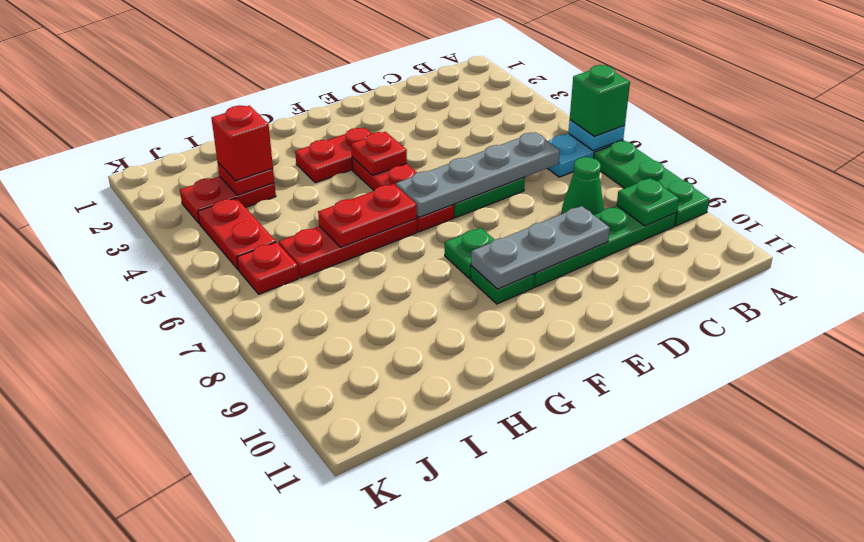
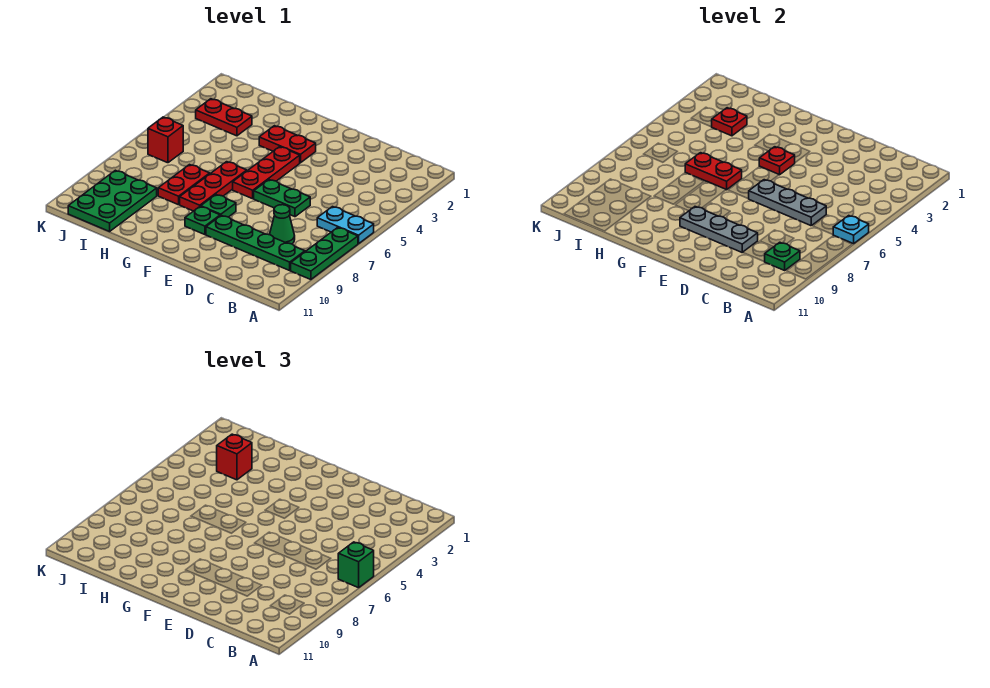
grey 1x4 plate [396,132,560,218] -> grey 1x3 plate [749,180,826,226]
red 1x3 plate [279,219,417,278] -> red 1x3 plate turned to [180,162,247,211]
none -> green 2x3 plate [68,170,157,232]
red 1x2 plate [198,198,276,269] -> red 1x2 plate moved to [158,165,210,205]
red 1x1 plate [237,242,299,294] -> red 1x1 brick [148,117,183,163]

